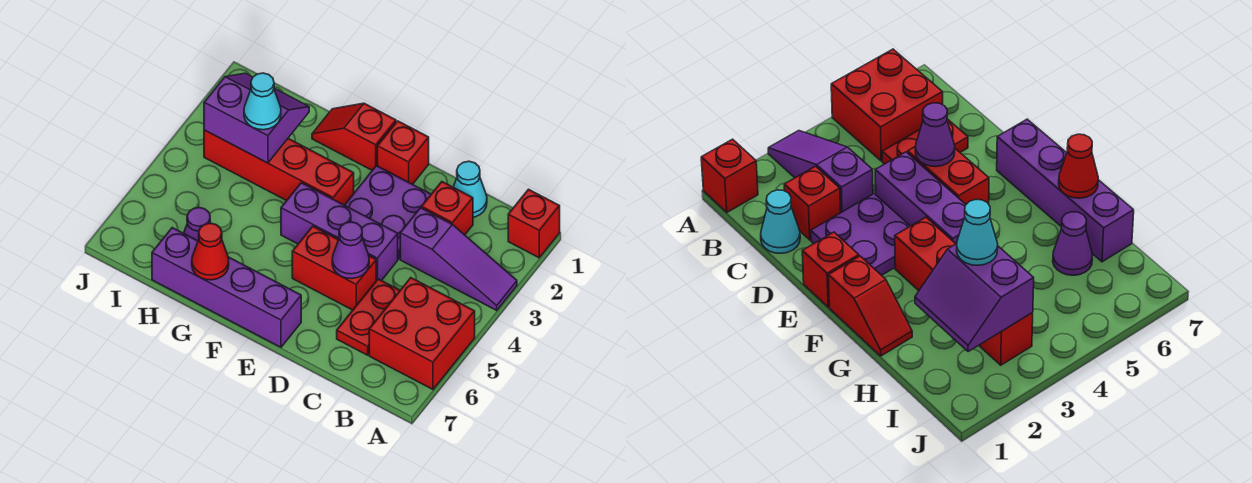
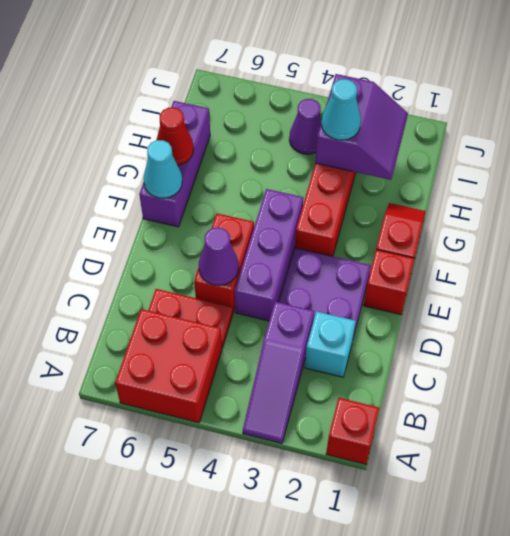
cyan 1x1 cone [453,161,487,217] -> cyan 1x1 cone moved to [144,140,182,198]
red 1x1 brick [422,182,473,235] -> cyan 1x1 brick [305,311,356,377]
purple 1x4 brick [152,228,301,347] -> purple 1x3 brick [139,101,210,227]
purple 1x1 cone [184,208,210,241] -> purple 1x1 cone moved to [289,99,322,154]

